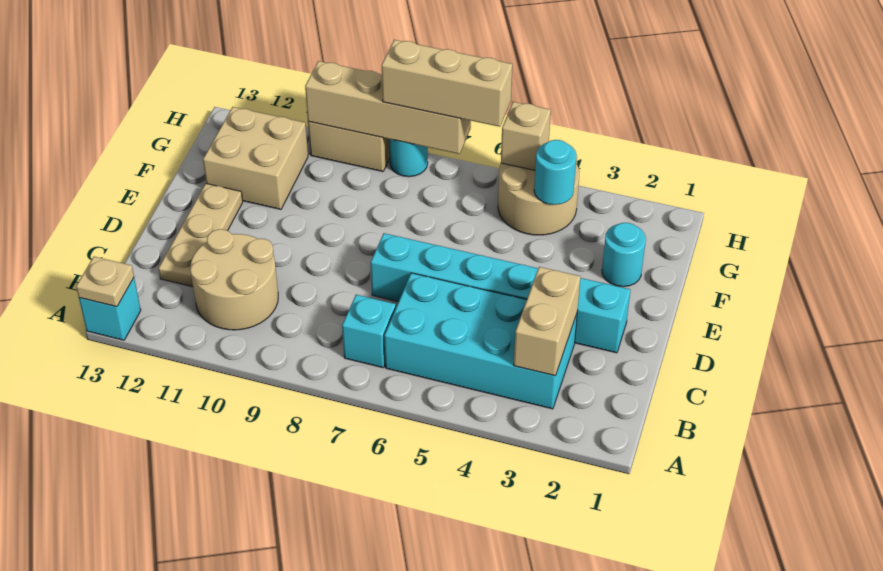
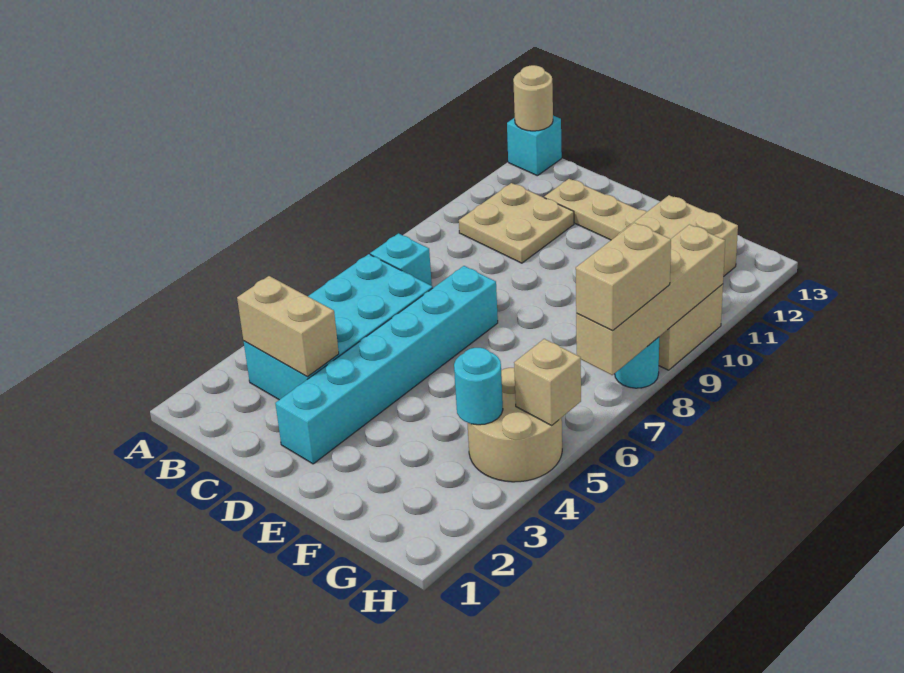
tan 1x1 plate [76,257,134,307] -> tan 1x1 round brick [513,65,553,131]
tan 2x2 round brick [190,229,278,330] -> tan 2x2 plate [459,183,574,263]
cyan 1x1 round brick [602,223,646,287] -> none
tan 1x3 brick [382,40,512,127] -> tan 1x2 brick [576,223,671,331]

